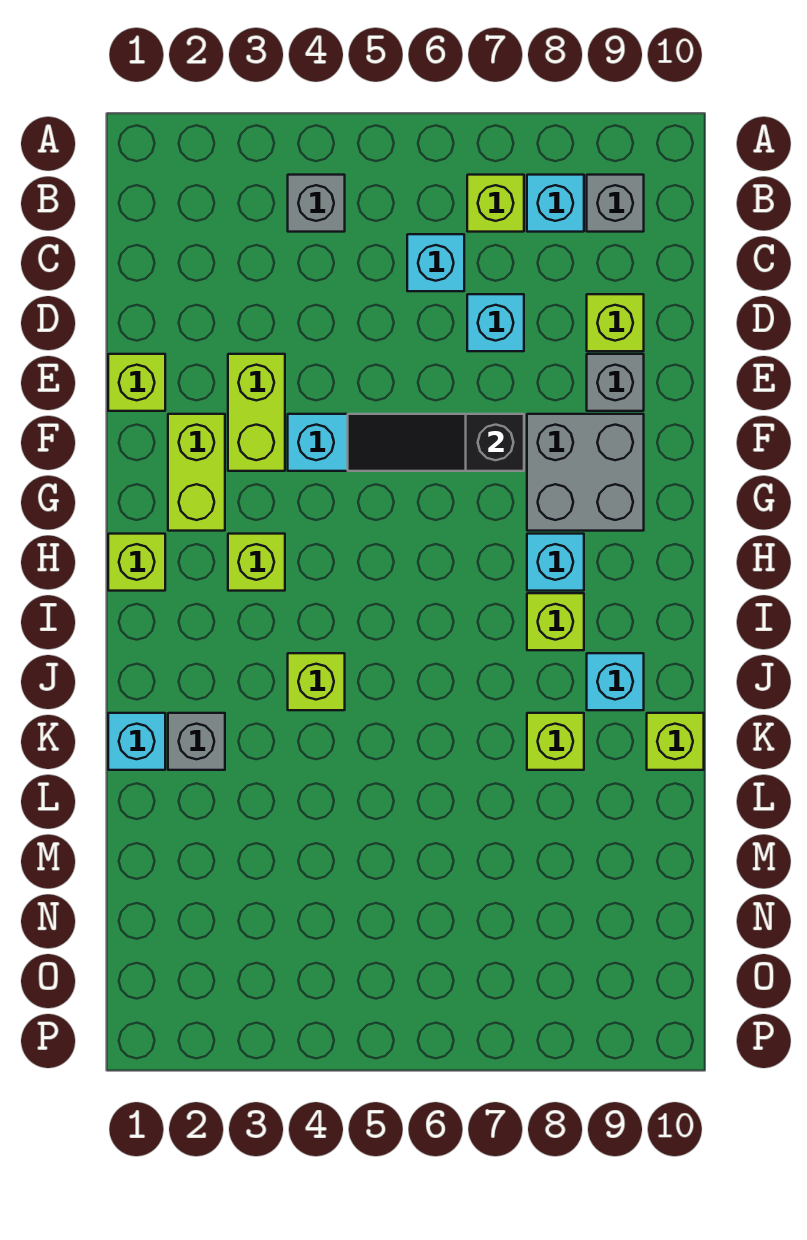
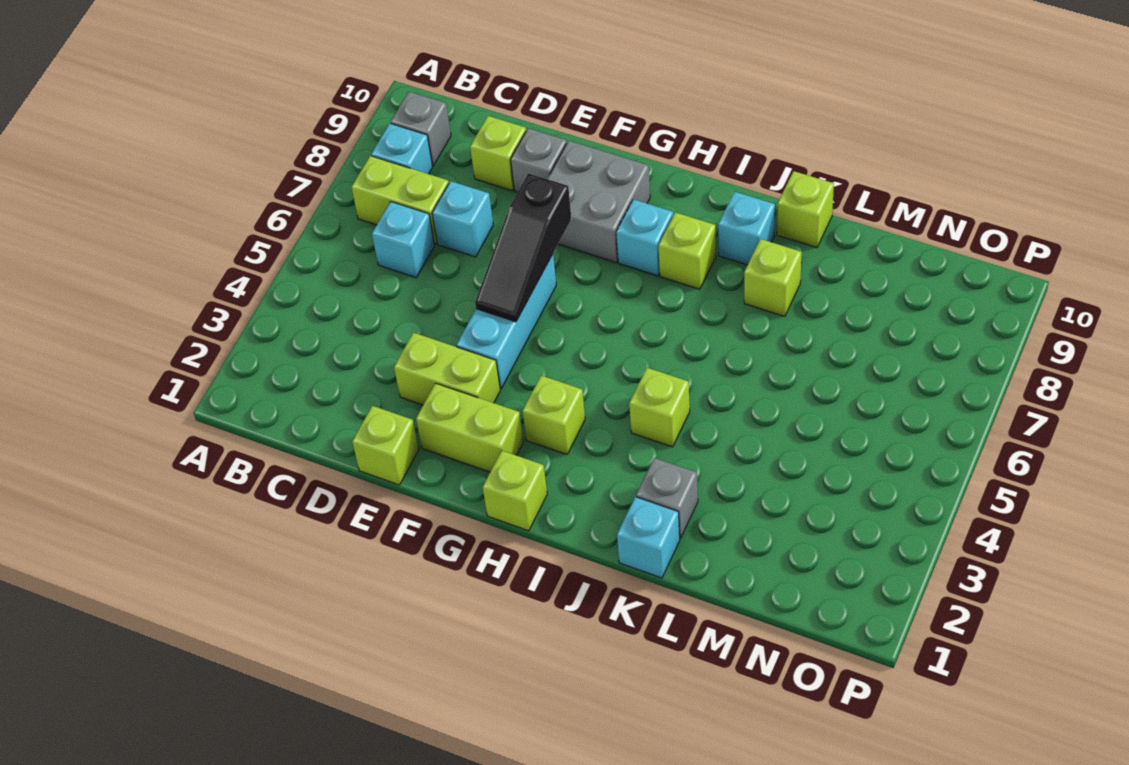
grey 1x1 brick [288,175,345,232] -> none
lime 1x1 brick [467,175,524,232] -> lime 1x2 brick [352,156,449,244]

